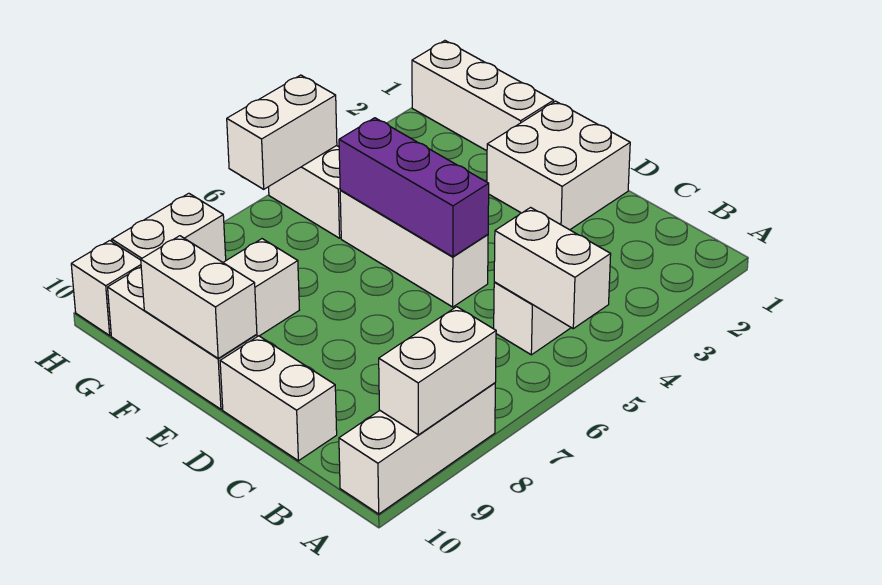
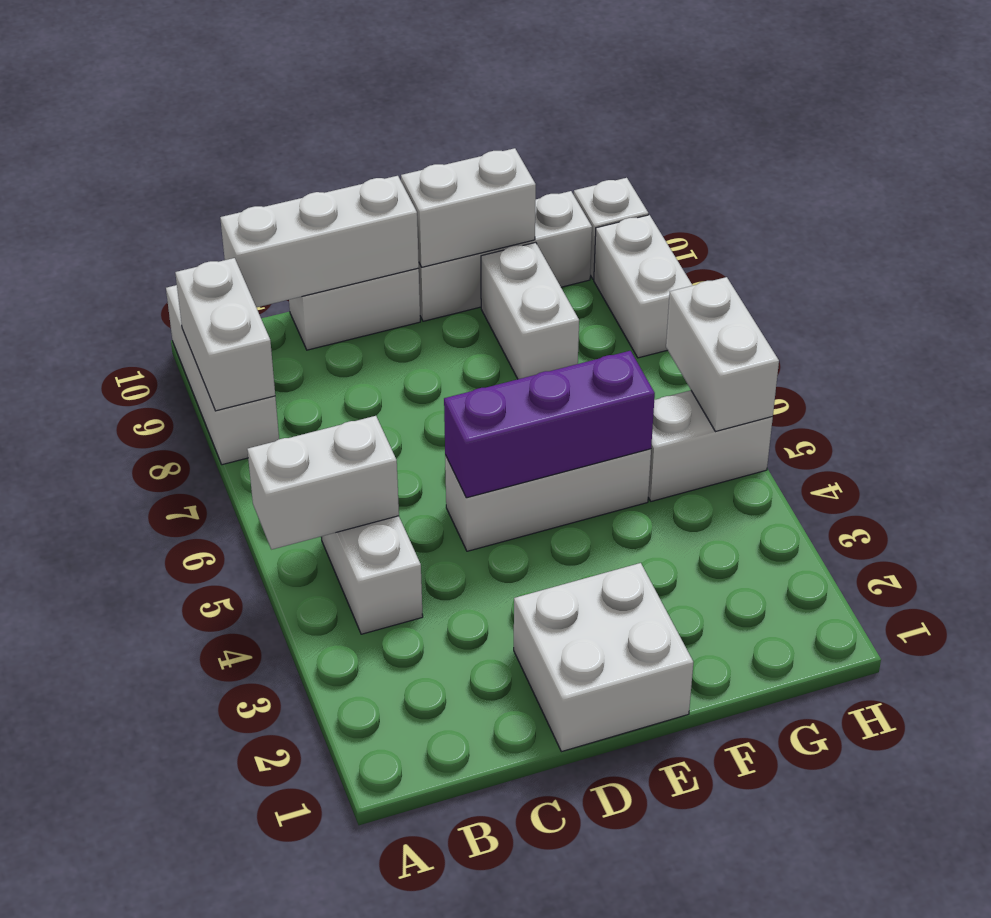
white 1x3 brick [412,41,554,151] -> white 1x3 brick moved to [220,176,419,308]

